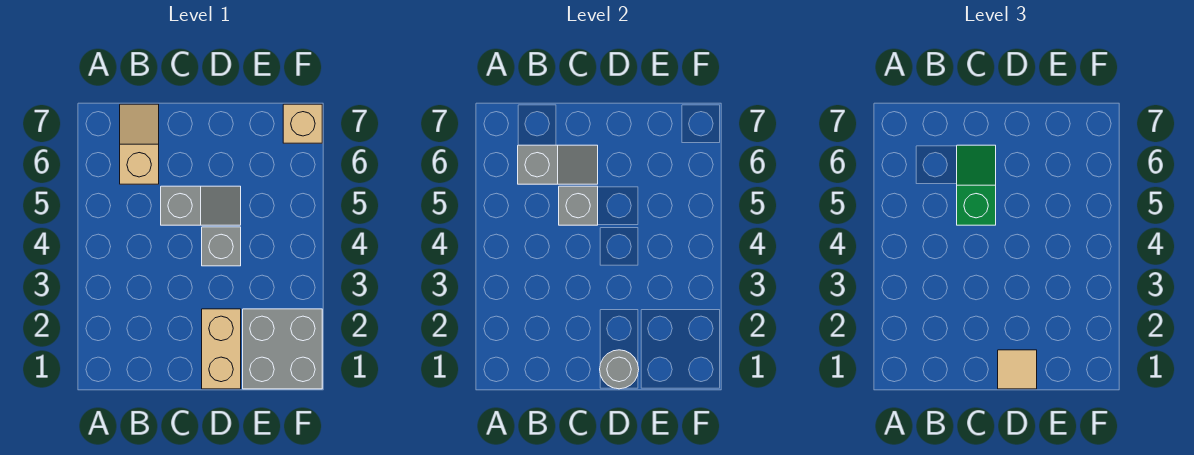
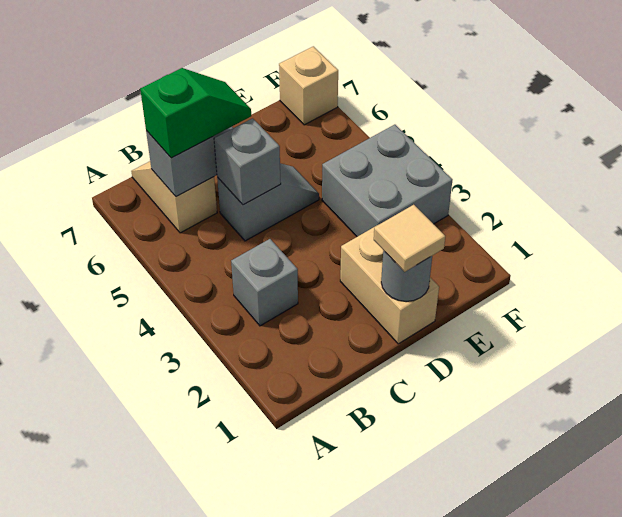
green 1x2 slope [957,145,996,225] -> green 1x2 slope turned to [140,68,251,158]
grey 1x1 brick [202,227,241,266] -> grey 1x1 brick moved to [231,239,298,326]
grey 2x2 brick [243,309,322,389] -> grey 2x2 brick moved to [322,125,452,237]

